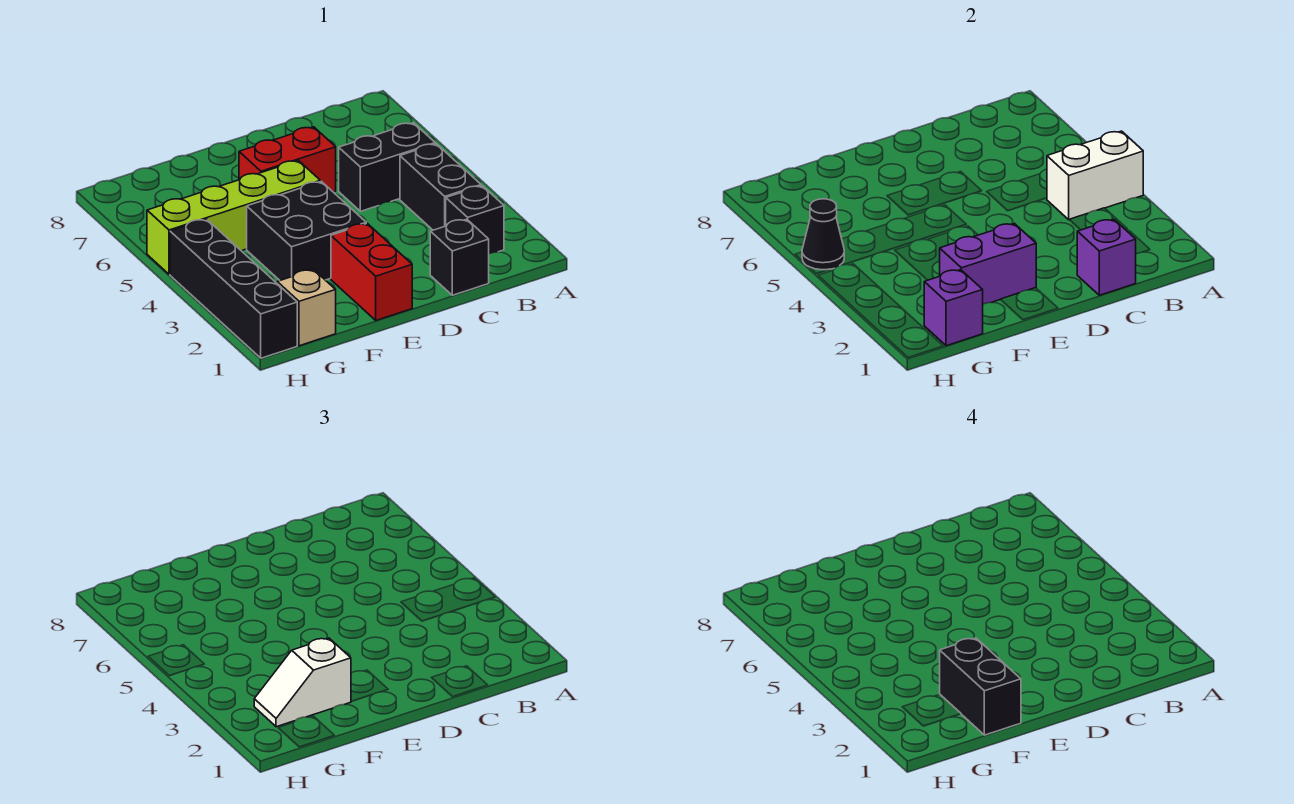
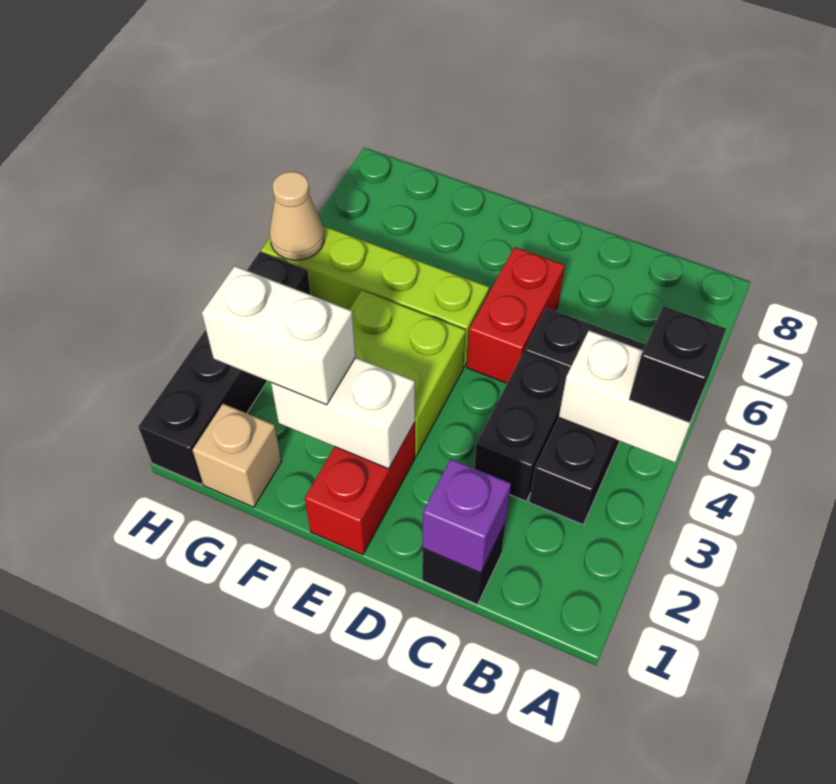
black 1x1 brick [446,186,504,254] -> black 1x1 brick moved to [629,306,726,423]
red 1x2 brick [239,127,336,192] -> red 1x2 brick turned to [467,247,565,383]
purple 1x2 brick [940,223,1036,304] -> white 1x2 brick [271,358,415,469]
black 2x2 brick [247,181,366,280] -> lime 2x2 brick [350,291,466,456]
black 1x2 brick [940,638,1021,735] -> black 1x2 brick moved to [474,352,570,501]
white 1x2 slope [254,638,351,727] -> white 1x2 brick [202,266,356,405]
purple 1x1 brick [924,270,983,346] -> none
black 1x1 cone [802,199,844,270] -> tan 1x1 cone [270,172,324,260]

